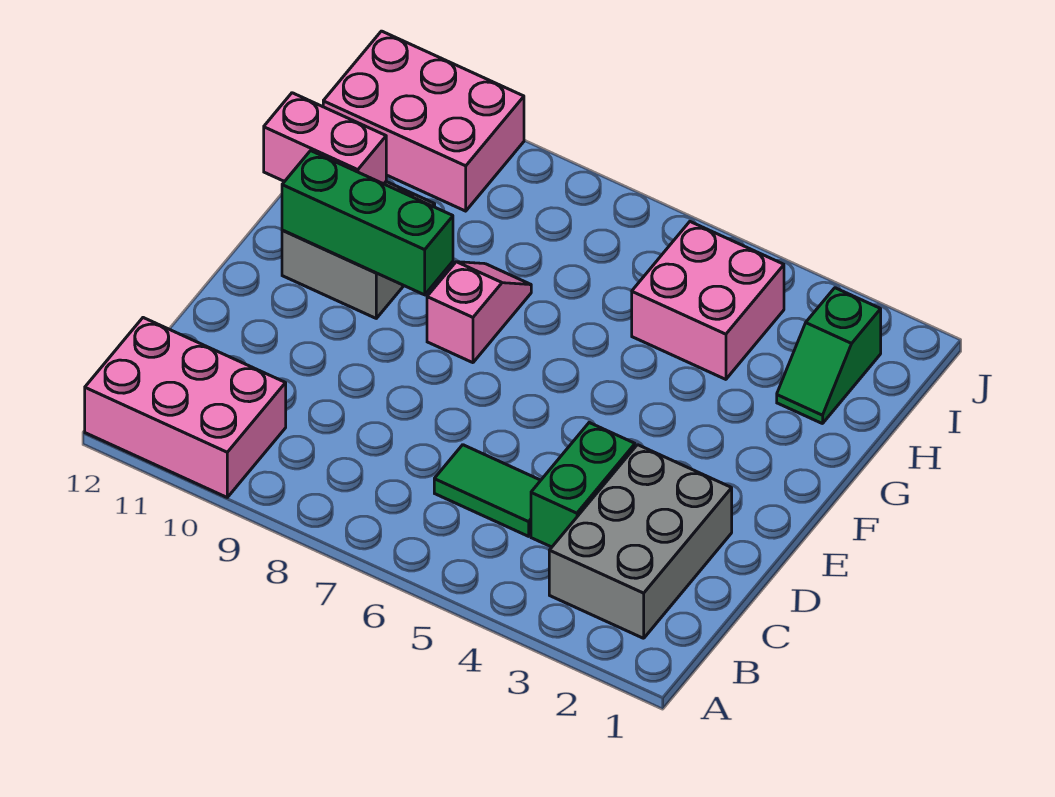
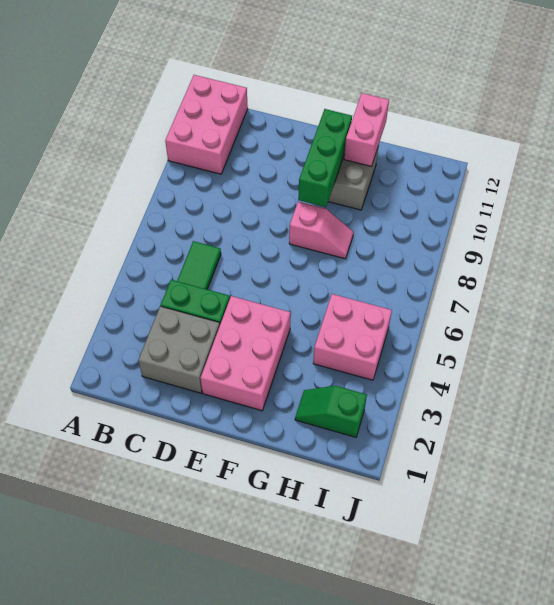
grey 2x3 brick [549,445,732,638] -> grey 2x2 brick [138,306,220,393]
pink 2x3 brick [323,31,524,211] -> pink 2x3 brick moved to [201,296,291,411]

